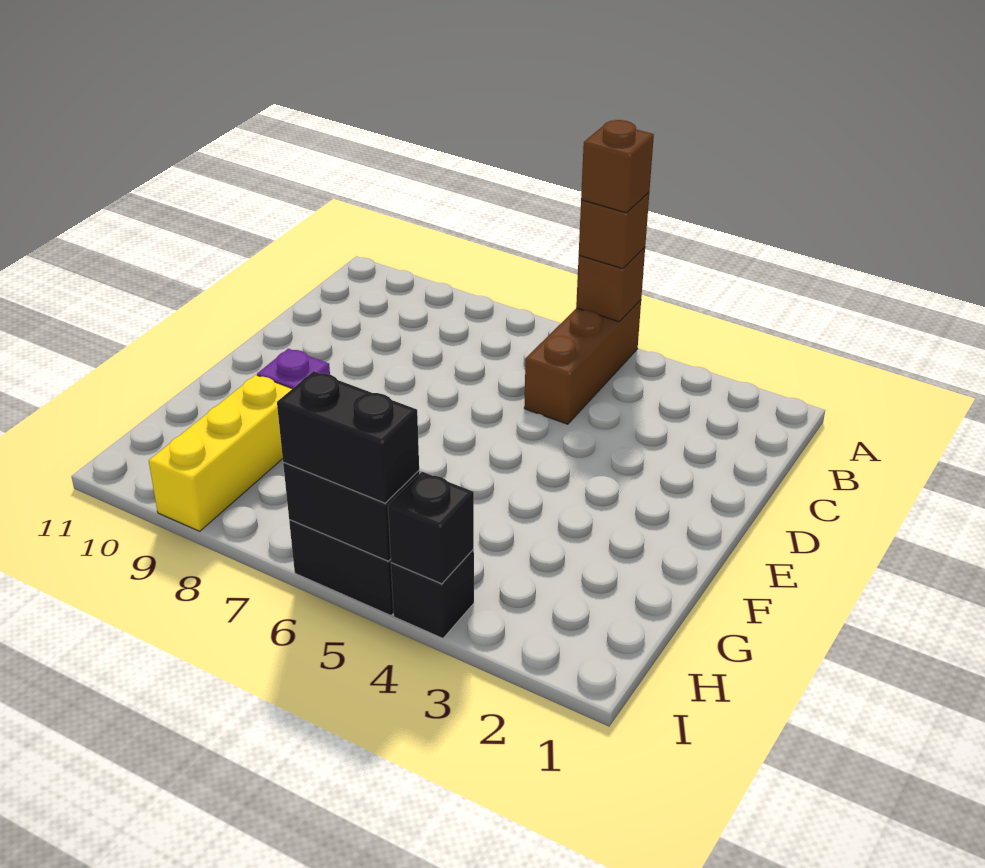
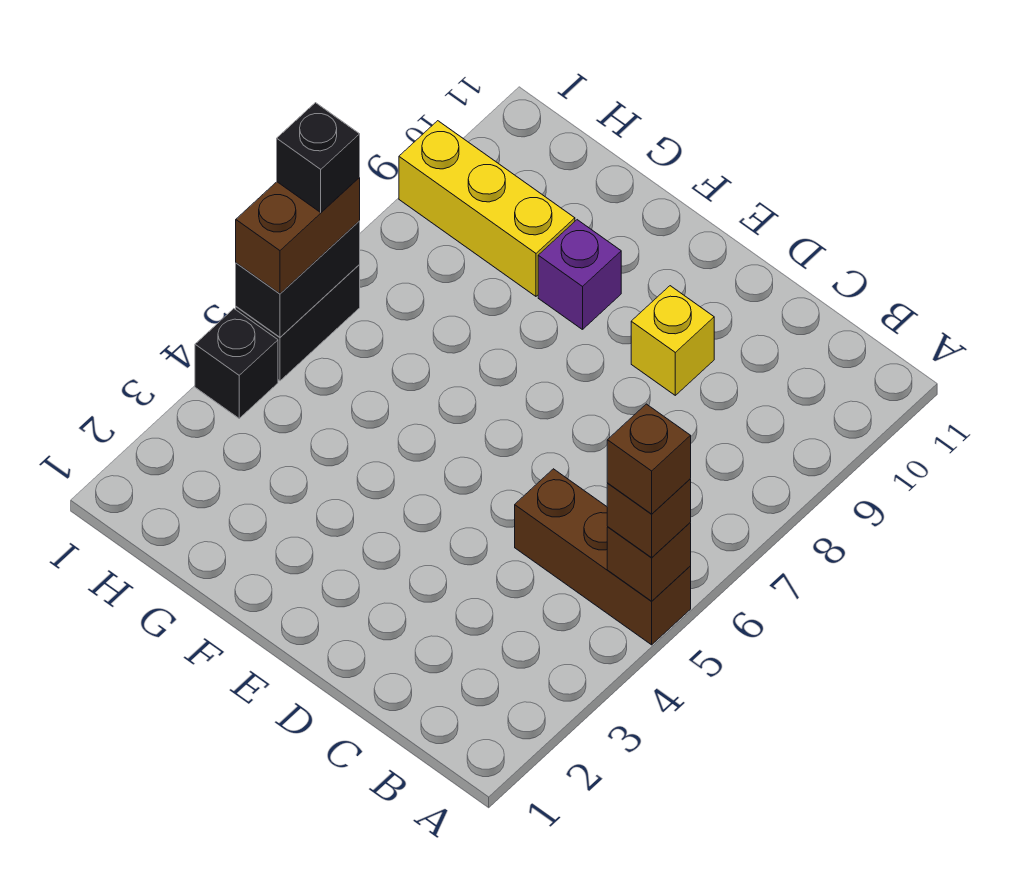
none -> yellow 1x1 brick [631,286,714,395]
black 1x1 brick [388,472,474,584] -> black 1x1 brick moved to [277,103,360,212]
black 1x2 brick [277,371,419,503] -> brown 1x2 brick [236,178,360,294]

